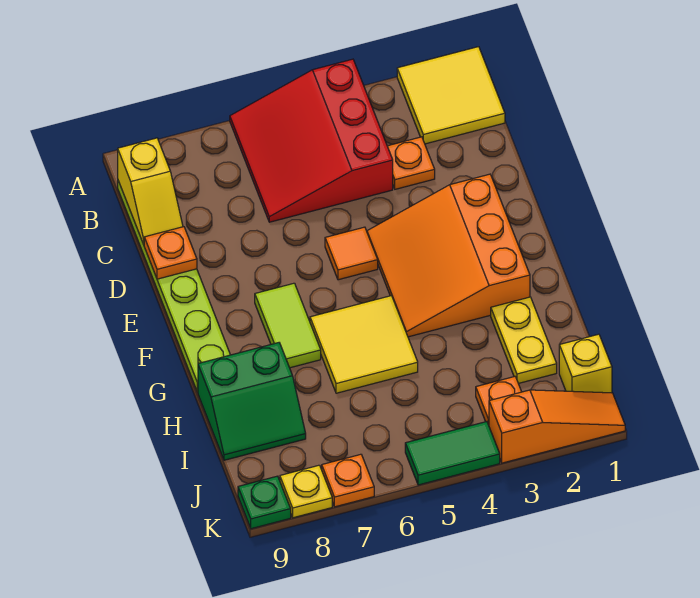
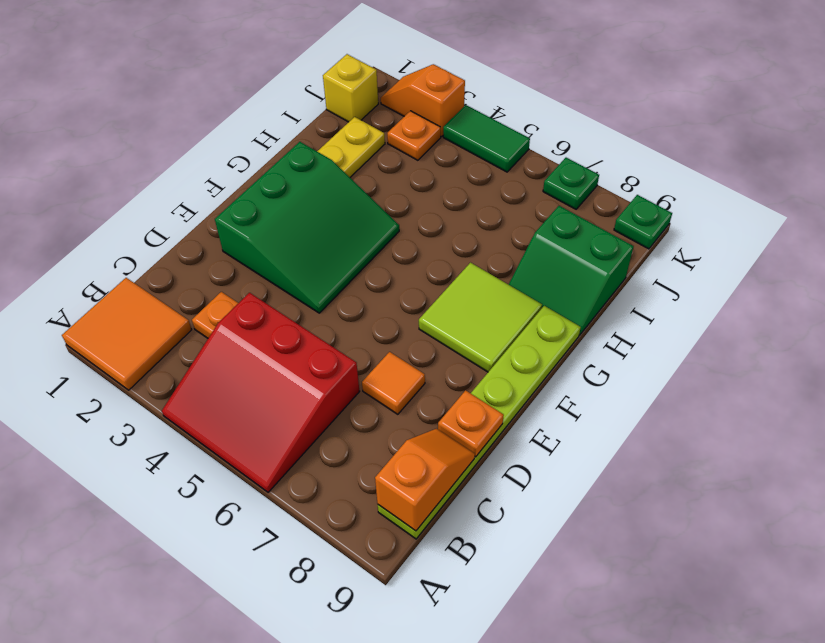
yellow 2x2 tile [397,47,505,144] -> orange 2x2 tile [62,278,192,390]
red 3x3 slope [230,59,393,222] -> red 3x3 slope turned to [162,293,360,492]
yellow 1x2 slope [118,138,183,244] -> orange 1x2 slope [375,429,475,531]
orange 3x3 slope [367,174,530,337] -> green 3x3 slope [215,142,399,313]
orange 1x1 tile [325,227,378,280] -> orange 1x1 tile moved to [362,352,425,414]
lime 1x2 tile [255,283,321,368] -> lime 2x2 tile [419,263,542,372]
yellow 2x2 tile [310,296,418,393] -> none
green 2x2 slope [198,343,306,460] -> green 2x2 slope turned to [509,206,634,335]
orange 1x3 slope [489,390,625,463] -> orange 1x2 slope [381,64,465,137]
orange 1x1 plate [322,454,374,507] -> green 1x1 plate [543,158,599,209]
yellow 1x1 plate [280,465,332,518] -> none

